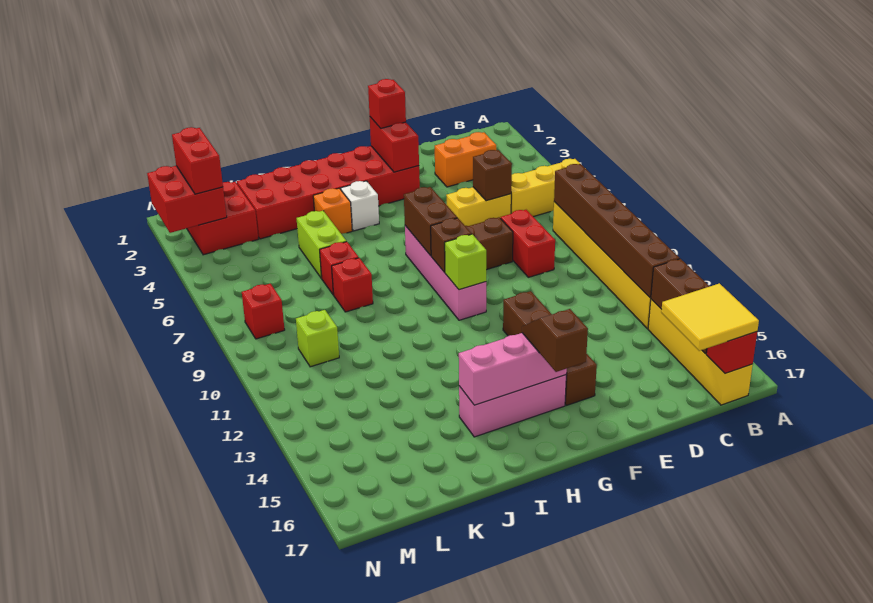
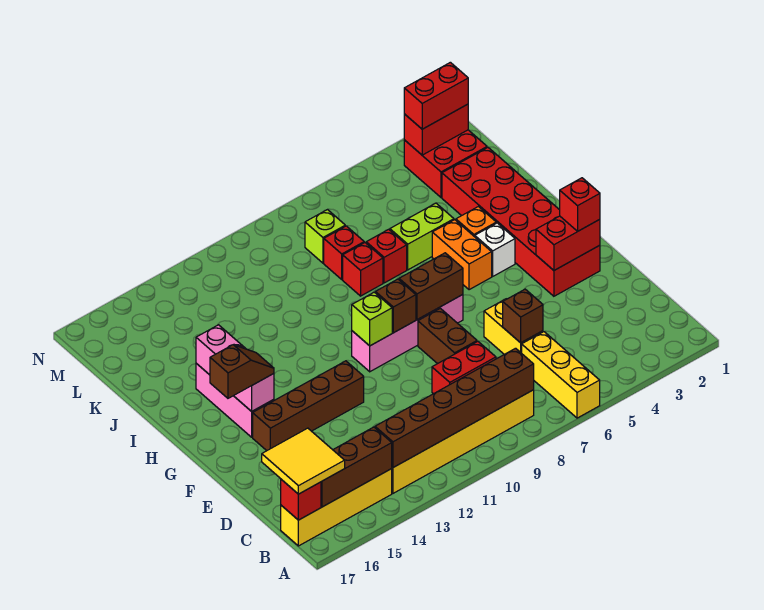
orange 1x2 brick [435,132,496,187] -> orange 1x2 brick moved to [432,220,492,290]
lime 1x1 brick [296,310,339,367] -> lime 1x1 brick moved to [305,209,345,263]
red 2x2 brick [147,166,227,233] -> red 1x2 brick [404,104,468,155]
red 1x1 brick [242,284,285,339] -> red 1x1 brick moved to [324,226,364,279]

